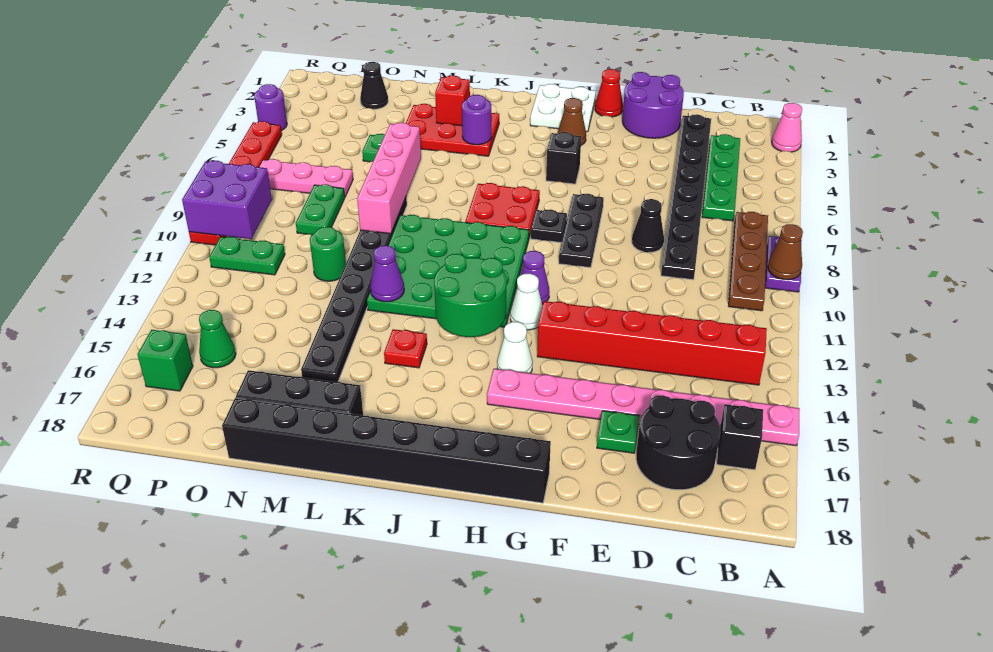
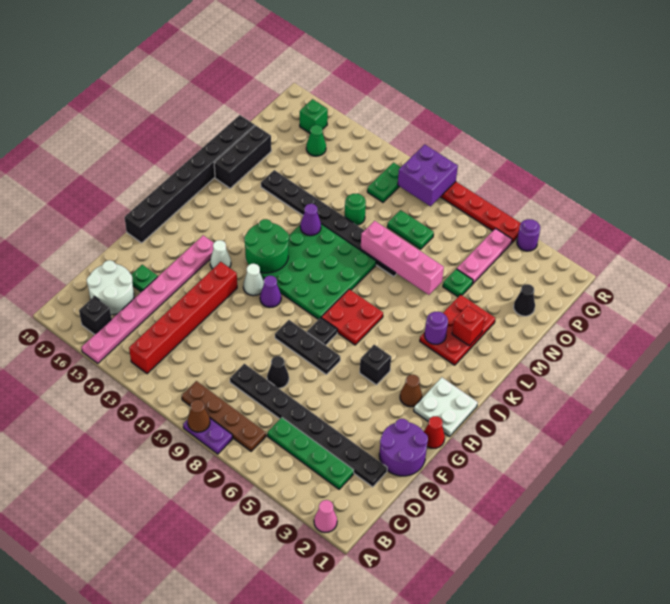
black 2x2 round brick [636,395,720,490] -> white 2x2 round brick [87,260,134,315]
red 1x1 plate [384,329,427,368] -> none
pink 1x3 plate [259,159,353,197] -> pink 1x3 plate moved to [457,228,512,284]

